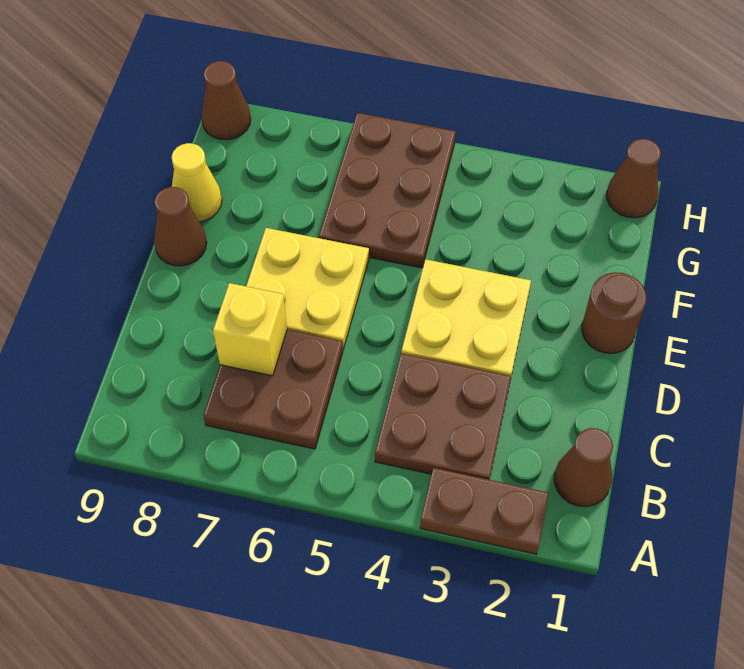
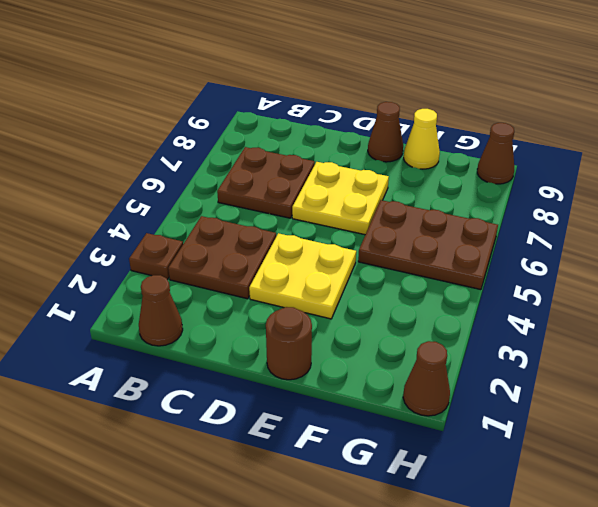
brown 1x2 plate [420,468,549,554] -> brown 1x1 plate [129,233,183,280]
yellow 1x1 brick [213,283,287,376] -> none

